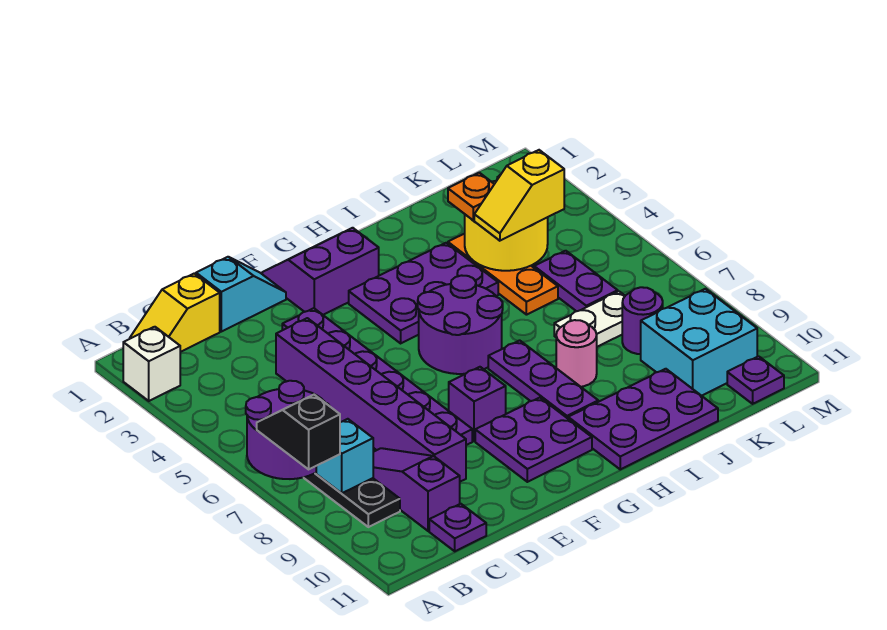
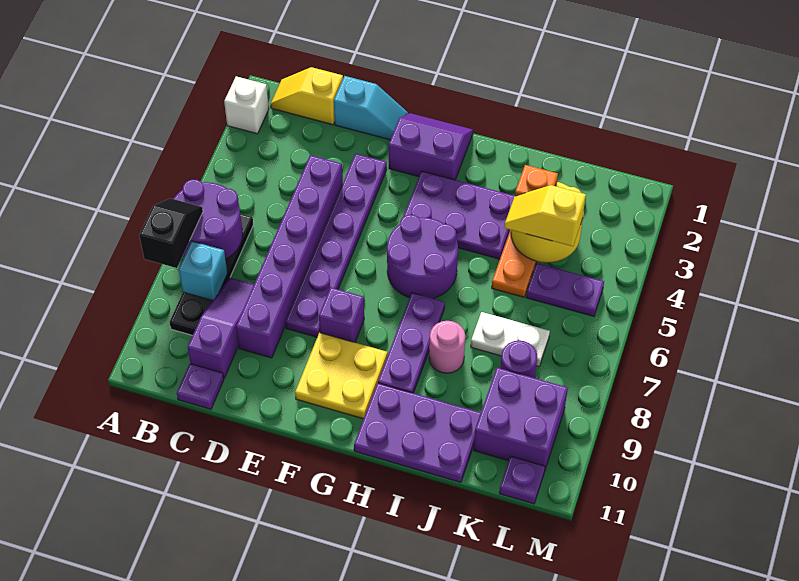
purple 2x2 plate [475,398,592,482] -> yellow 2x2 plate [295,333,387,419]
purple 1x2 plate [534,251,618,311] -> purple 1x2 plate turned to [526,263,604,316]
cyan 2x2 brick [641,289,757,396] -> purple 2x2 brick [474,368,568,469]

